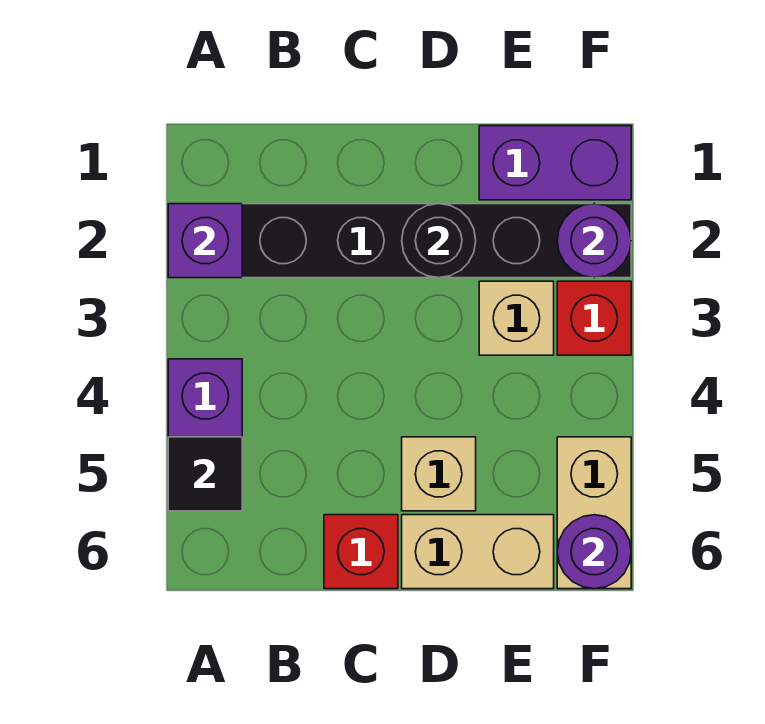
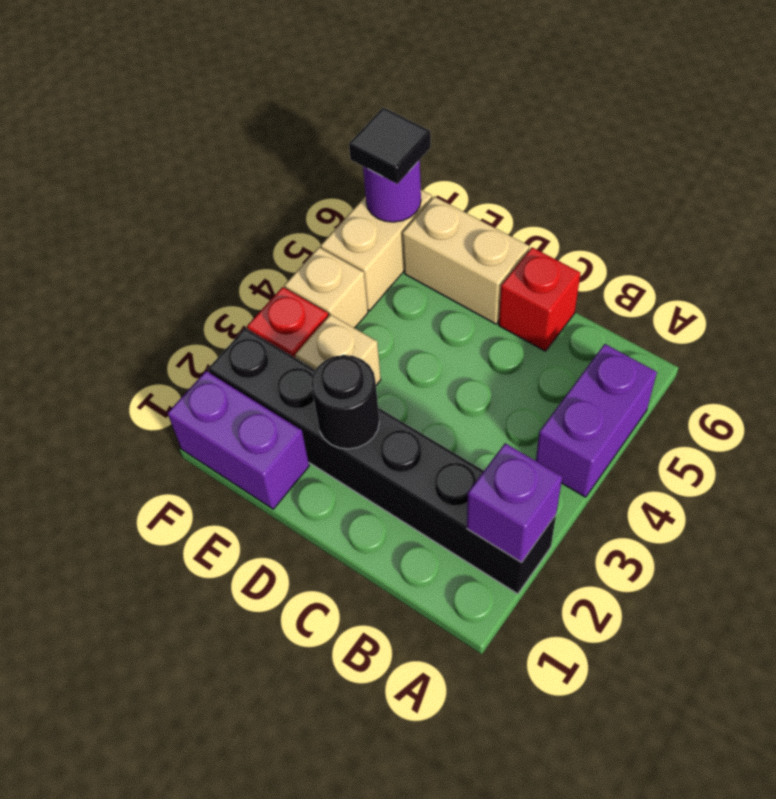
black 1x1 tile [168,437,242,511] -> black 1x1 tile moved to [349,108,431,184]
tan 1x1 brick [402,437,476,511] -> tan 1x1 brick moved to [285,247,368,328]
purple 1x1 round brick [557,204,631,278] -> none

